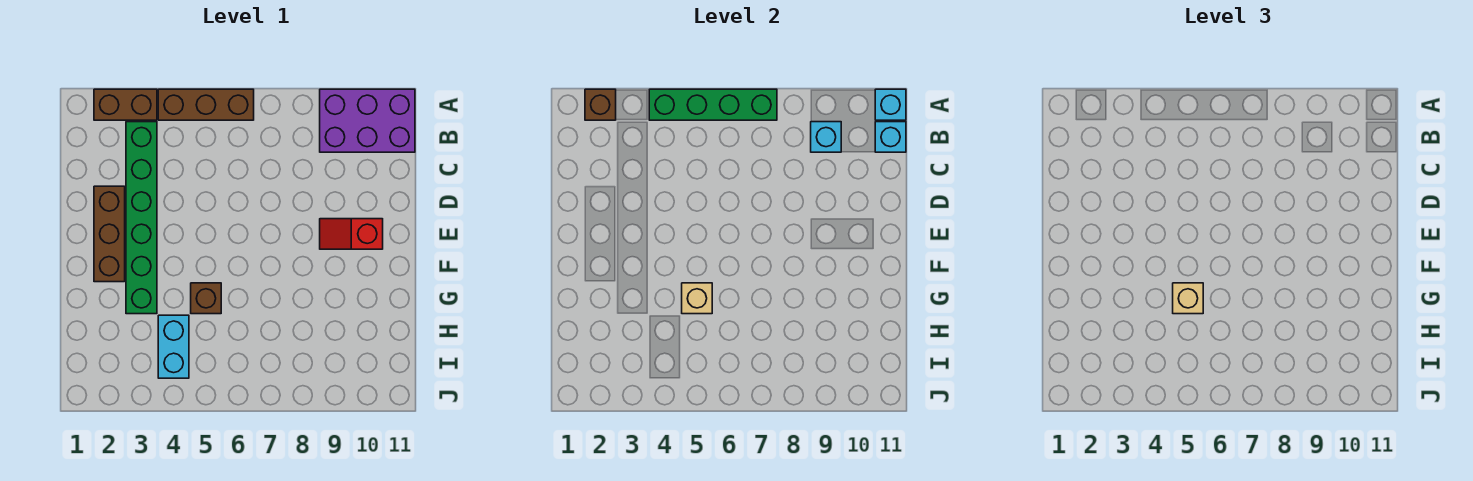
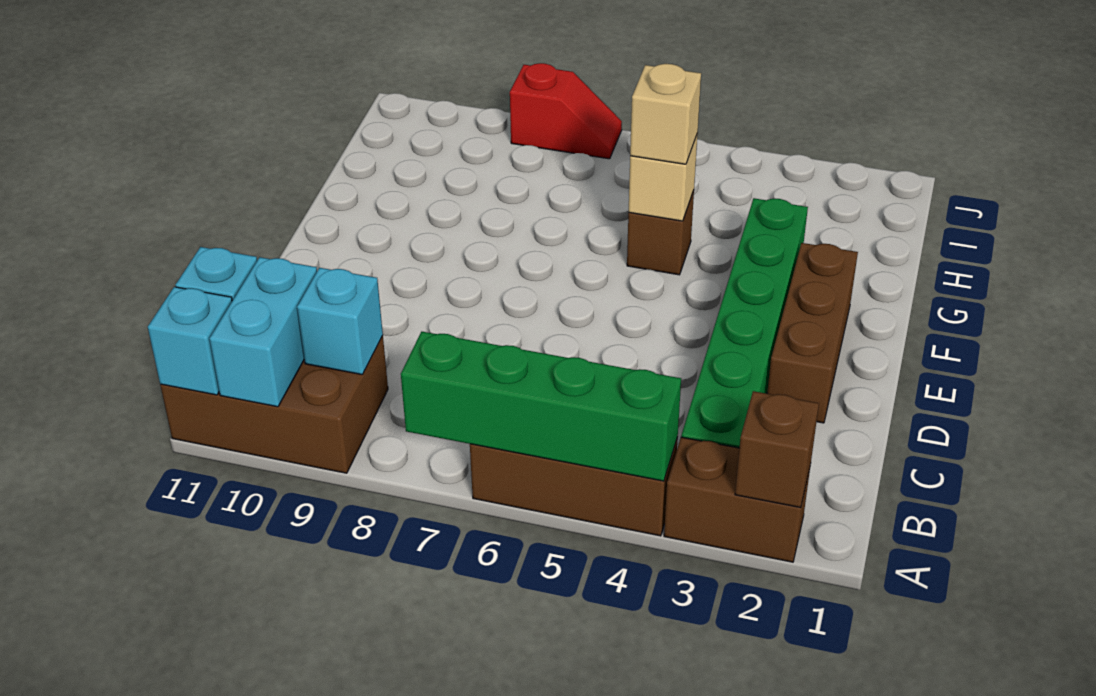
purple 2x3 brick [320,89,415,152] -> brown 2x3 brick [160,336,388,473]
red 1x2 slope [320,219,383,249] -> red 1x2 slope moved to [510,63,622,159]
cyan 1x2 brick [158,315,189,378] -> cyan 1x2 brick moved to [209,257,317,407]

